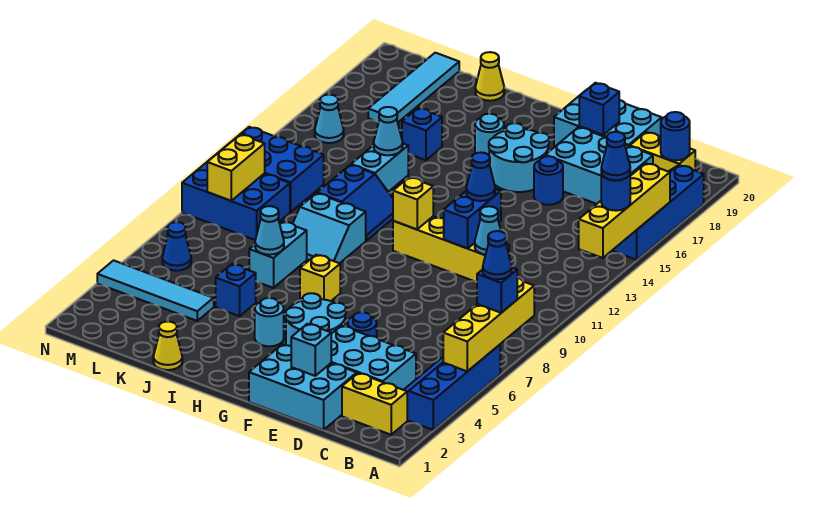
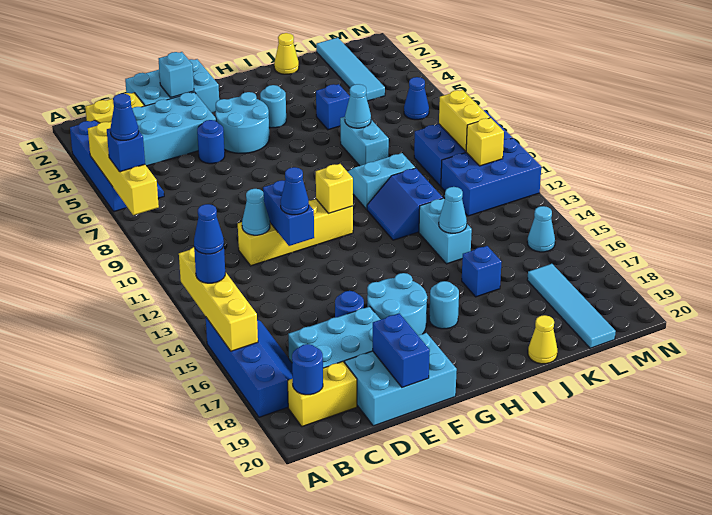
blue 1x1 brick [579,83,619,135] -> blue 1x2 brick [373,313,430,388]
yellow 1x1 brick [300,255,340,301] -> yellow 1x1 brick moved to [466,118,504,166]
cyan 1x4 tile [97,260,214,321] -> cyan 1x4 tile turned to [316,38,385,101]

